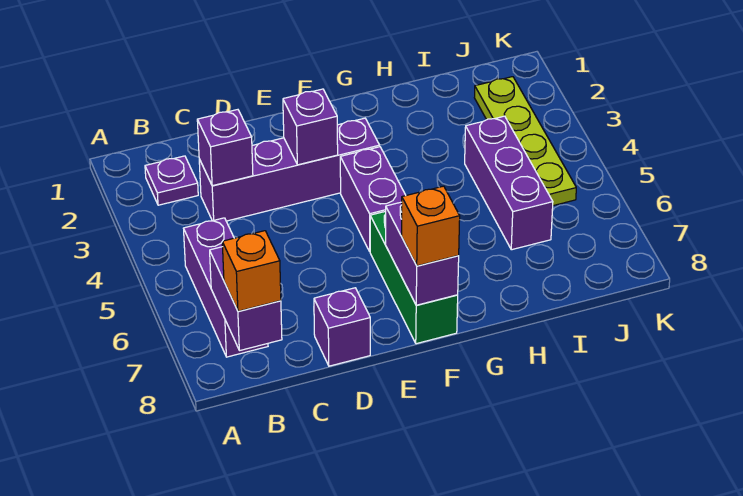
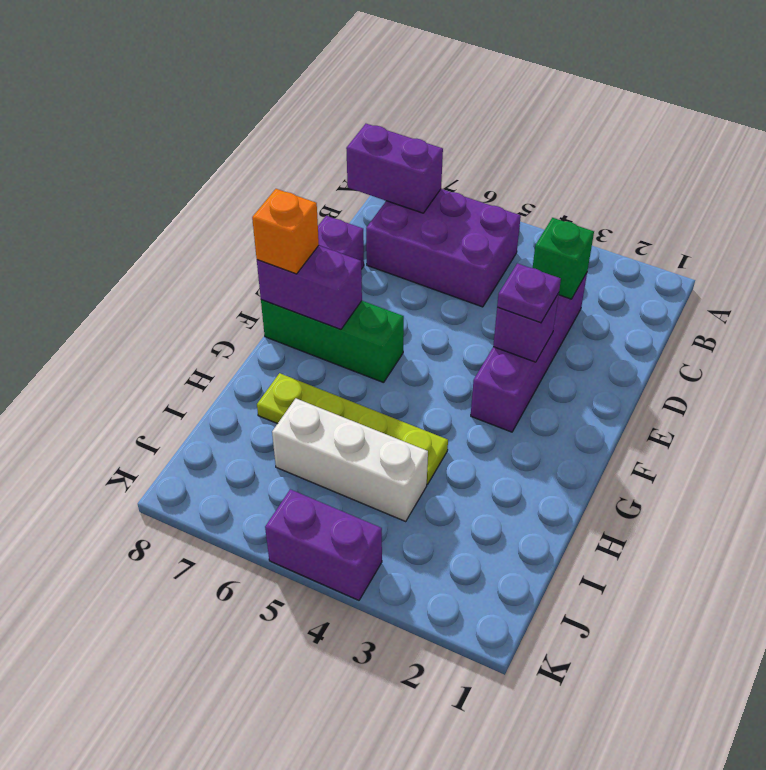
purple 1x1 plate [145,156,198,205] -> purple 1x1 plate moved to [497,263,561,323]
purple 1x3 brick [184,218,268,357] -> purple 2x3 brick [366,189,521,307]
orange 1x1 brick [222,231,281,311] -> none
purple 1x1 brick [197,110,253,186] -> green 1x1 brick [533,218,594,299]
purple 1x2 brick [340,147,406,251] -> purple 1x2 brick moved to [265,489,382,600]
purple 1x3 brick [465,116,553,250] -> white 1x3 brick [272,399,428,521]
lime 1x4 plate [474,77,576,206] -> lime 1x4 plate moved to [257,373,448,485]

